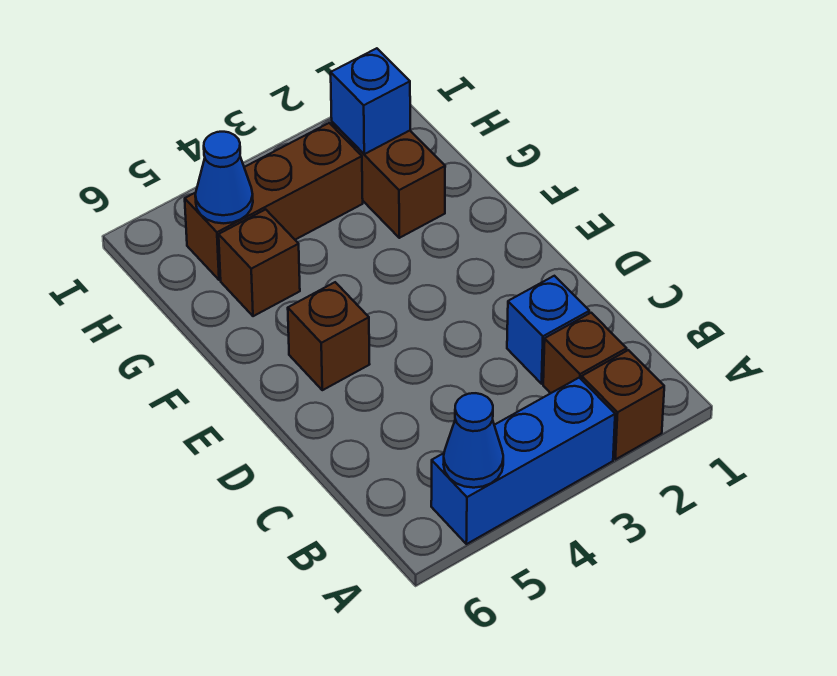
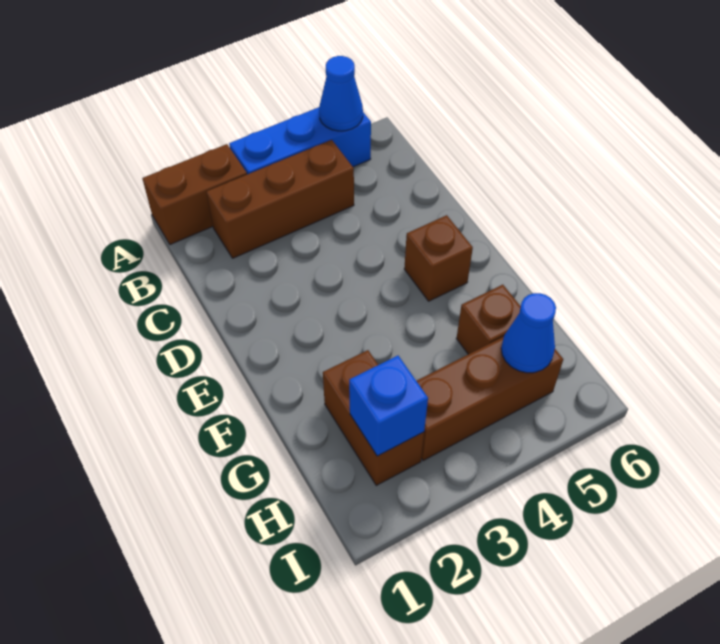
brown 1x1 brick [582,350,664,460] -> brown 1x2 brick [142,144,247,245]
brown 1x1 brick [543,313,627,393] -> brown 1x3 brick [206,140,354,258]
blue 1x1 brick [507,276,589,384] -> none

